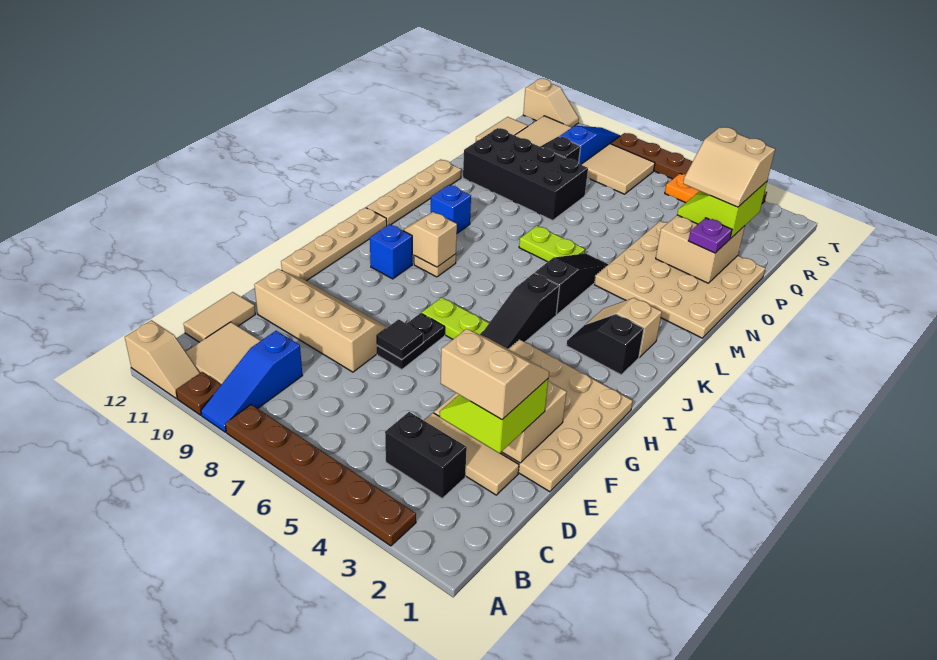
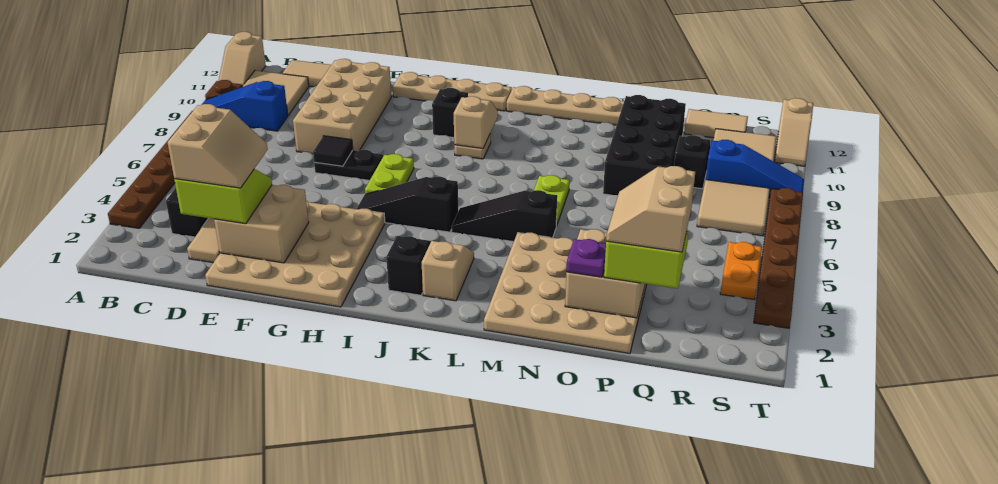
tan 2x4 slope [254,269,387,372] -> tan 2x4 brick [293,59,391,154]
blue 1x1 brick [370,224,412,279] -> black 1x1 brick [432,88,468,138]
black 1x3 slope [535,253,608,315] -> black 1x3 slope turned to [452,190,557,242]
blue 1x1 brick [431,185,471,233] -> none

